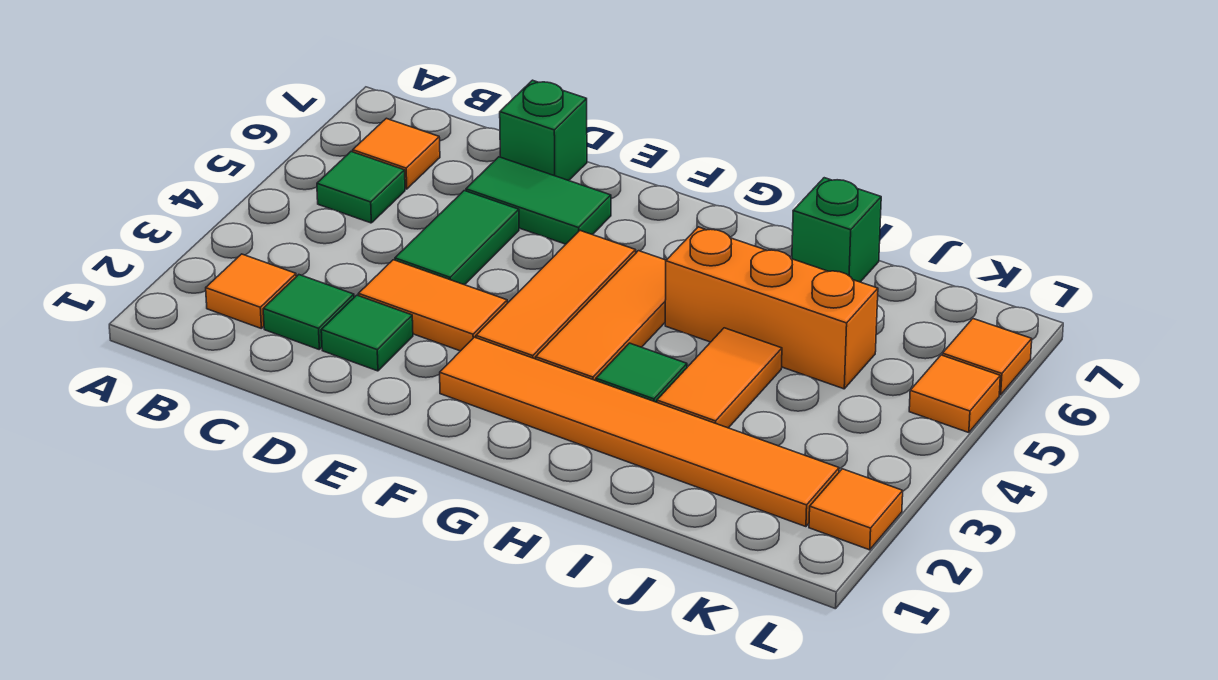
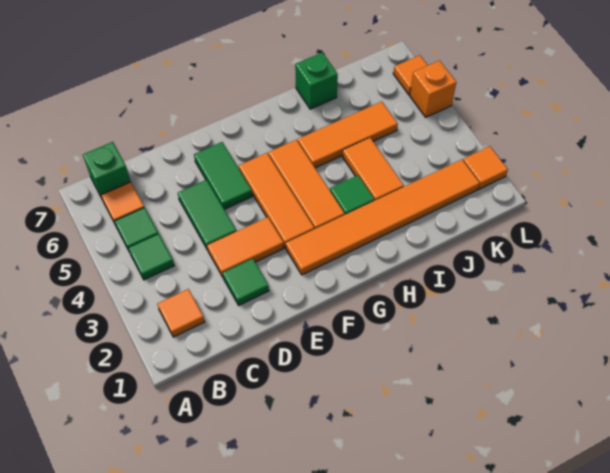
green 1x1 tile [263,275,354,349] -> green 1x1 tile moved to [128,234,174,280]
green 1x2 tile [466,157,611,244] -> green 1x2 tile turned to [194,142,252,209]
green 1x1 brick [500,80,587,181] -> green 1x1 brick moved to [83,142,131,198]
orange 1x3 brick [665,227,878,389] -> orange 1x3 tile [298,102,398,168]
orange 1x1 tile [909,355,1000,433] -> orange 1x1 brick [410,61,456,117]

